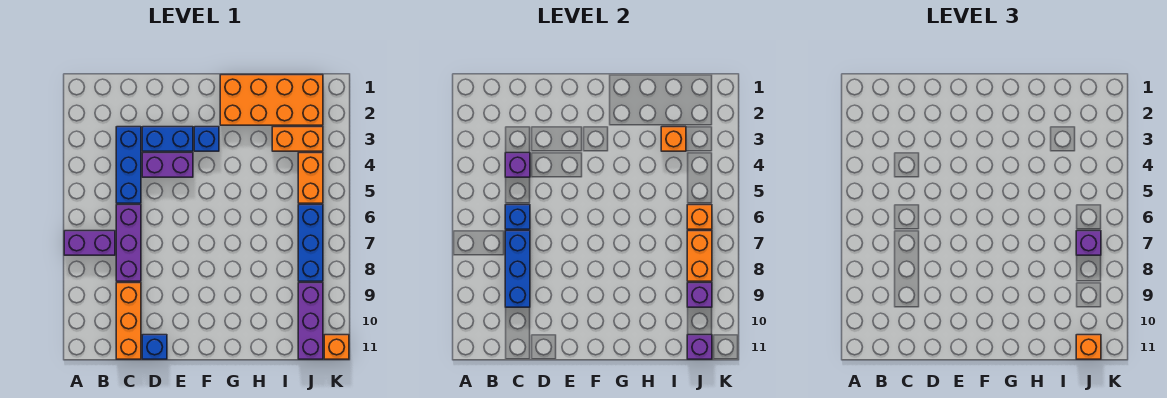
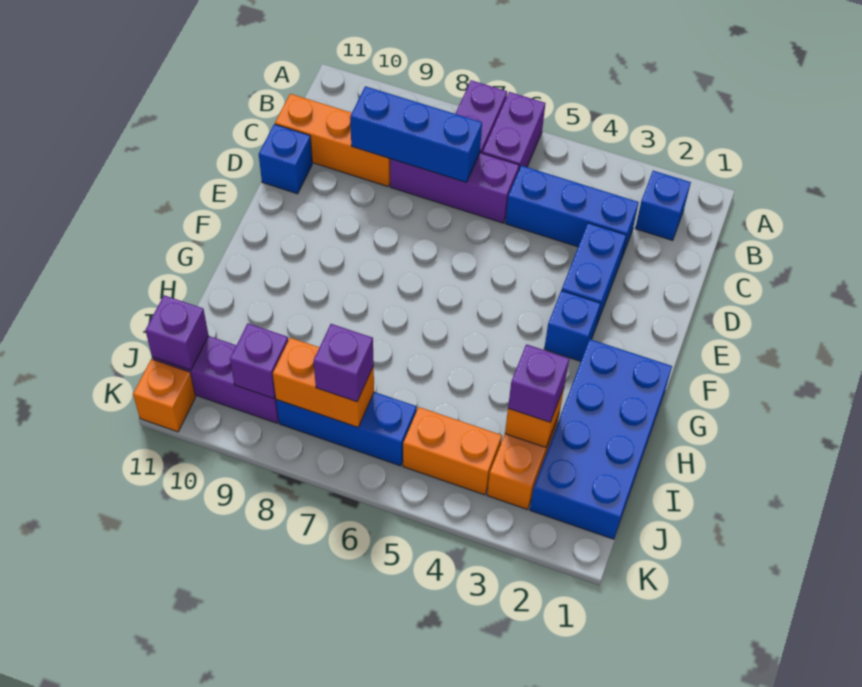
purple 1x1 brick [505,153,530,177] -> purple 1x1 brick moved to [508,344,569,422]
blue 1x1 brick [505,205,530,229] -> blue 1x1 brick moved to [635,171,691,240]
purple 1x2 brick [142,153,193,177] -> purple 1x2 brick moved to [482,92,545,169]
orange 2x4 brick [220,75,323,125] -> blue 2x4 brick [530,339,672,539]
orange 1x1 brick [687,205,712,229] -> none
orange 1x1 brick [1076,335,1101,359] -> none

